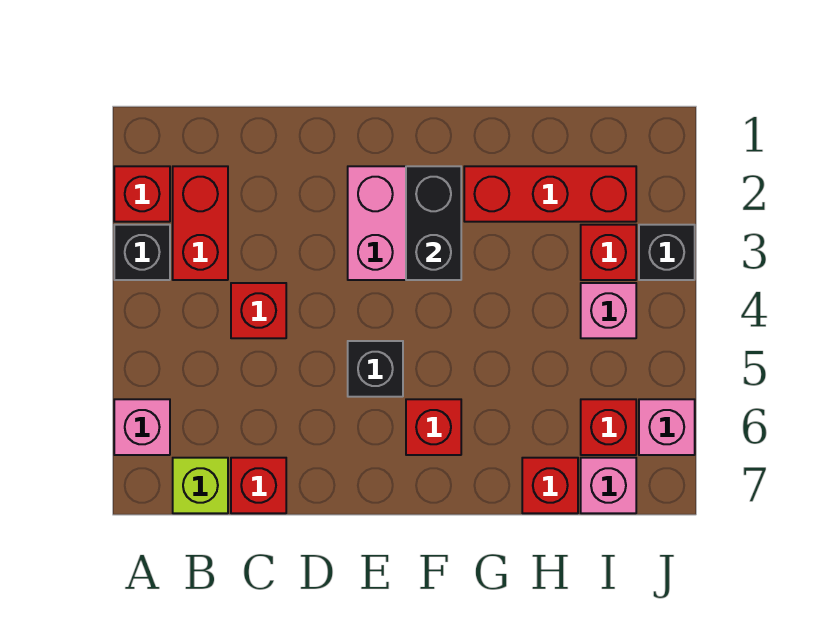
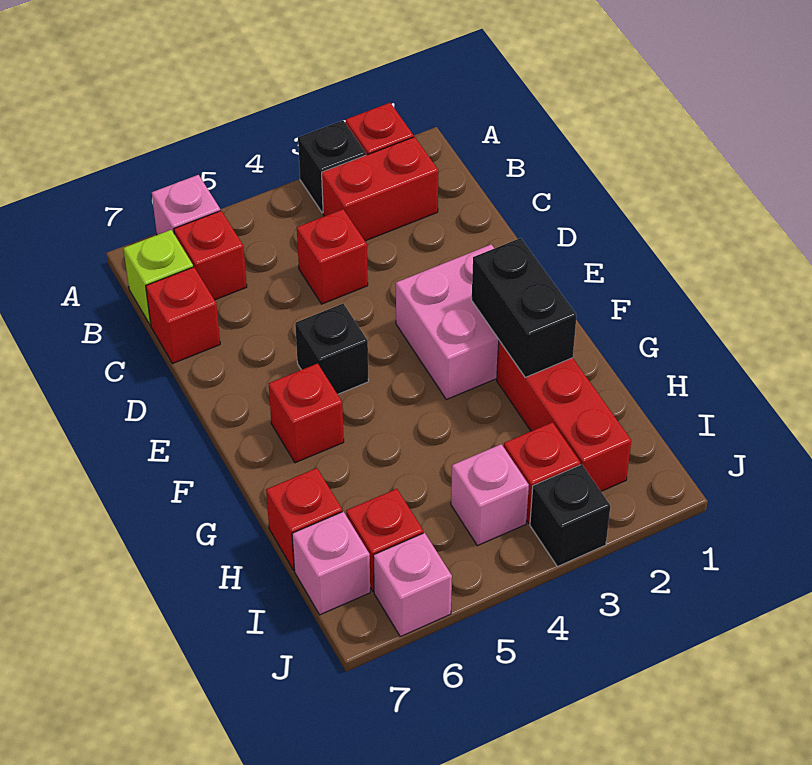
none -> red 1x1 brick [174,211,247,300]
black 1x2 brick [406,166,461,280] -> black 1x2 brick turned to [472,238,577,377]

